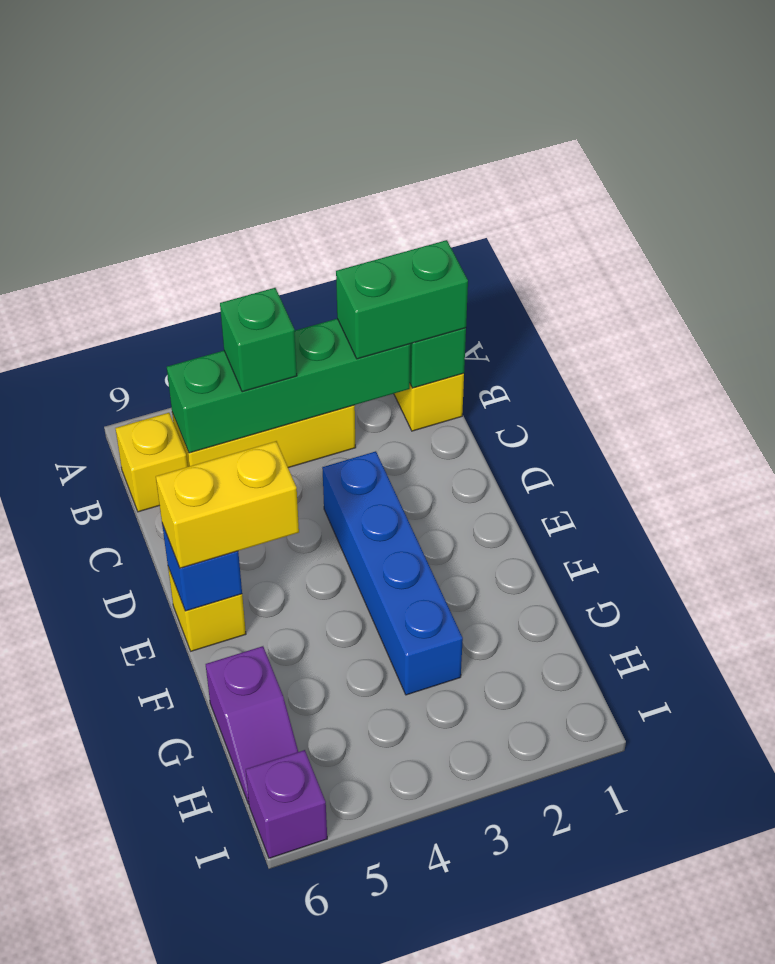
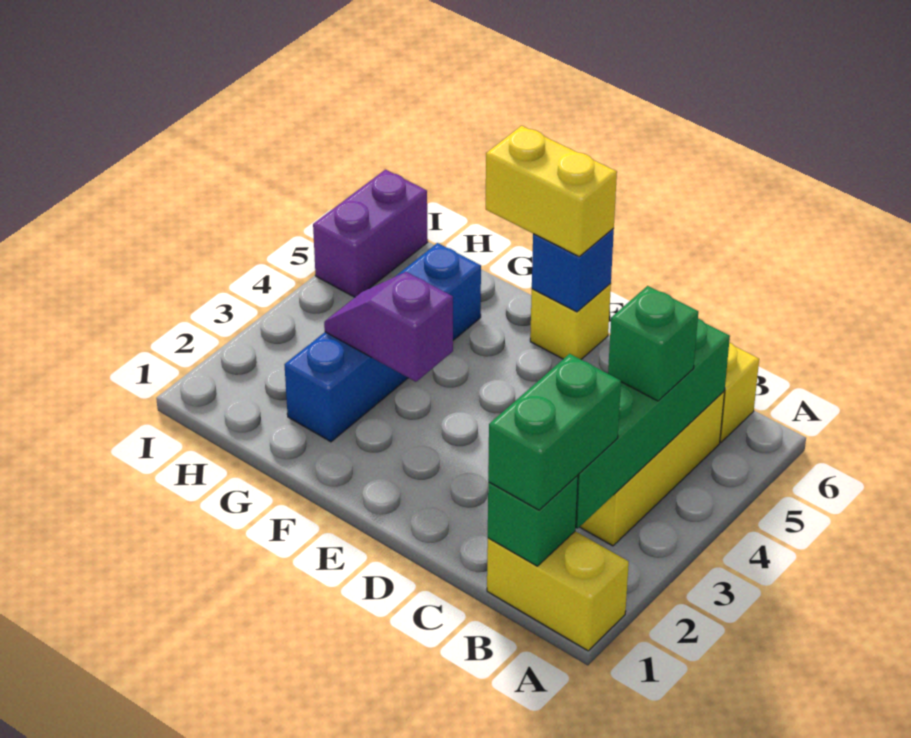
blue 1x4 brick [322,451,463,695] -> blue 1x4 brick turned to [284,243,481,442]
yellow 1x2 brick [156,441,299,568] -> yellow 1x2 brick turned to [486,126,617,256]
purple 1x2 slope [206,646,298,804] -> purple 1x2 slope moved to [324,272,453,382]
purple 1x1 brick [246,750,327,858] -> purple 1x2 brick [313,170,428,297]

